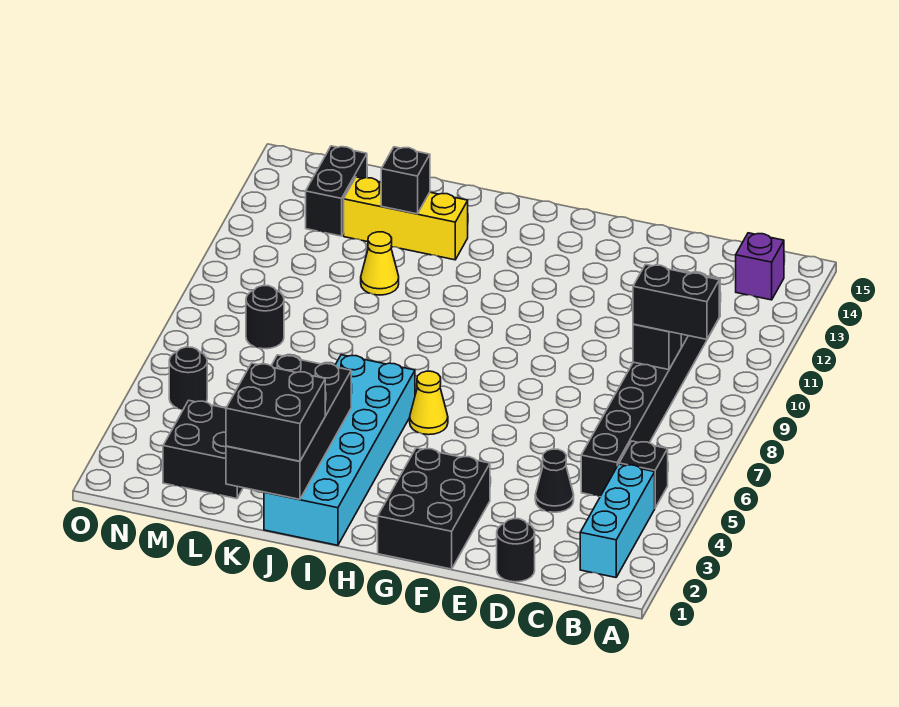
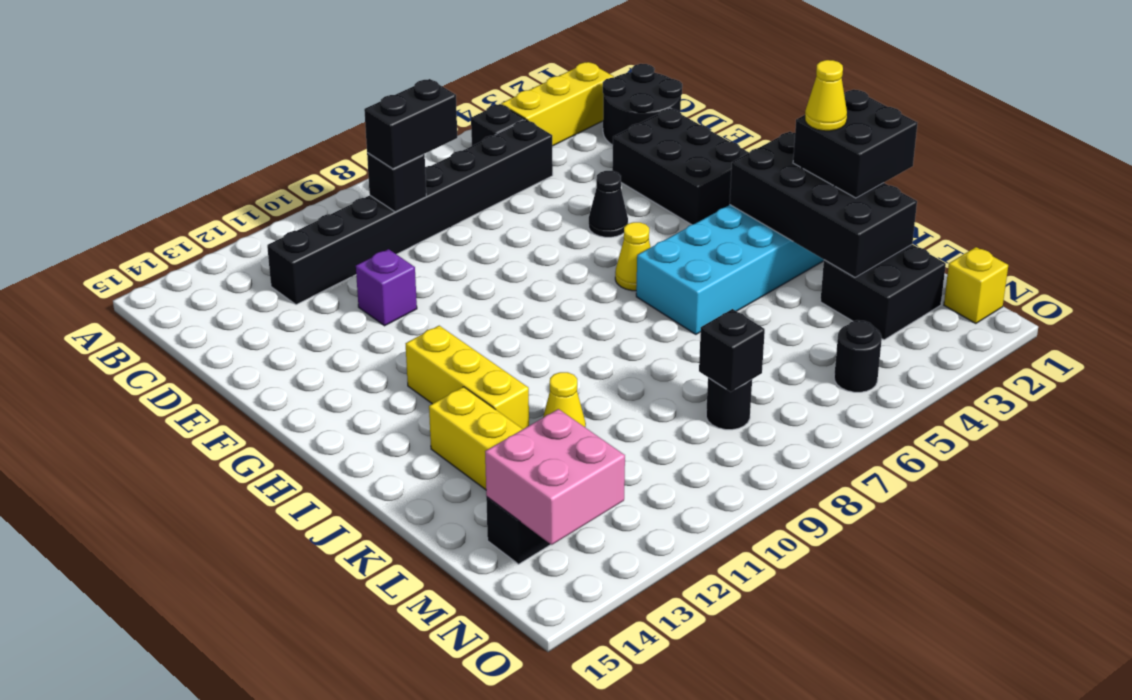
cyan 1x3 brick [580,464,655,577] -> yellow 1x3 brick [501,62,614,146]
black 1x2 brick [633,264,719,339] -> black 1x2 brick turned to [364,79,457,169]
purple 1x1 brick [736,233,784,300] -> purple 1x1 brick moved to [356,249,417,326]
black 1x1 round brick [497,519,535,582] -> black 2x2 round brick [603,64,682,145]
black 1x1 cone [535,449,574,512] -> black 1x1 cone moved to [589,171,628,237]
black 2x3 brick [378,448,490,569] -> black 2x3 brick turned to [612,108,749,225]
none -> yellow 1x3 brick [406,326,529,429]
black 2x4 brick [226,355,351,499] -> black 2x4 brick turned to [730,132,917,277]
none -> yellow 1x1 cone [805,60,847,131]
black 1x1 brick [381,147,430,214] -> black 1x1 brick moved to [699,309,765,392]
none -> pink 2x2 brick [485,409,625,545]
none -> yellow 1x1 brick [944,247,1008,324]

